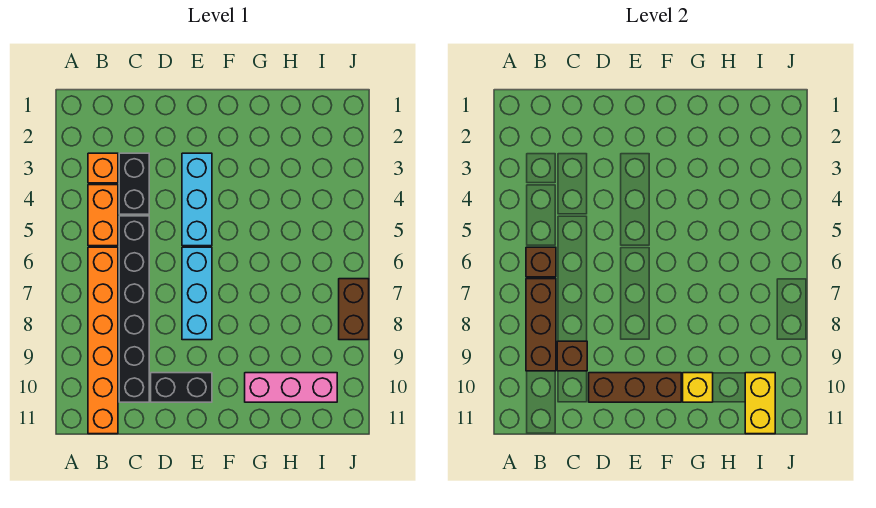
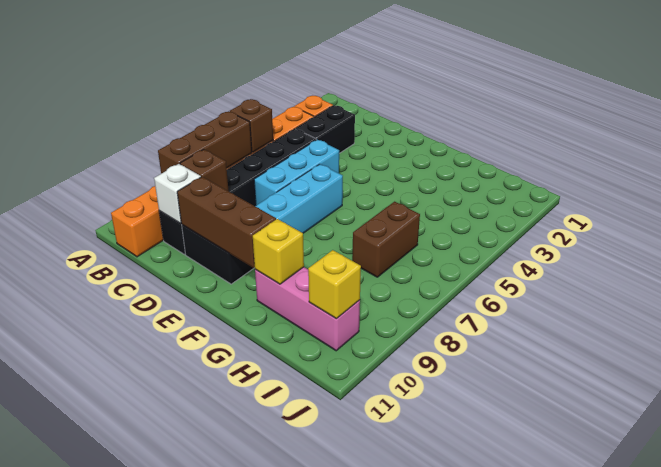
none -> white 1x1 brick [154,164,201,224]
cyan 1x3 brick [182,153,212,246] -> cyan 1x3 brick moved to [254,140,339,205]
yellow 1x2 brick [745,373,775,434] -> yellow 1x1 brick [308,250,361,319]
brown 1x2 brick [339,279,369,340] -> brown 1x2 brick moved to [352,202,420,277]

